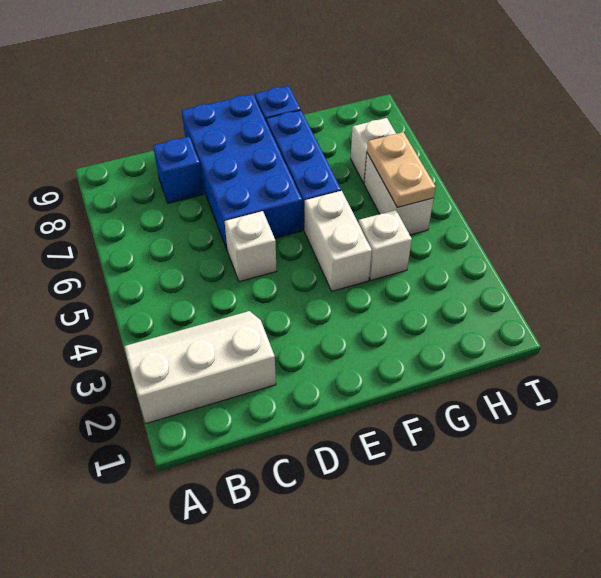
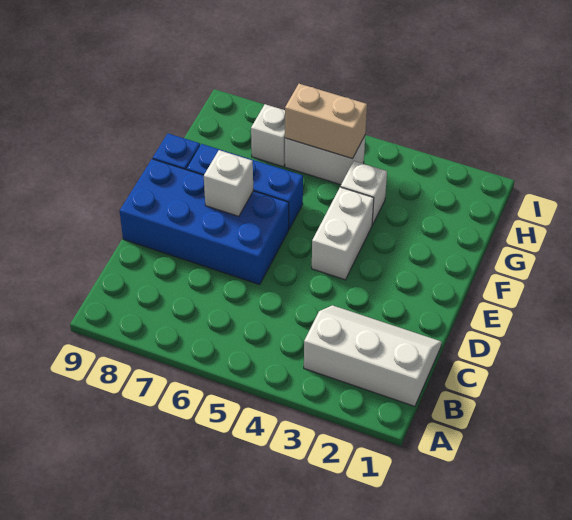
white 2x3 slope [124,311,276,424] -> white 2x3 slope turned to [304,305,442,406]
blue 1x1 brick [153,137,203,203] -> none
white 1x1 brick [225,211,277,282] -> white 1x1 brick moved to [204,150,253,216]
white 1x2 brick [304,191,372,291] -> white 1x2 brick turned to [312,187,374,280]
tan 1x2 plate [367,132,436,207] -> tan 1x2 brick [285,84,367,159]

